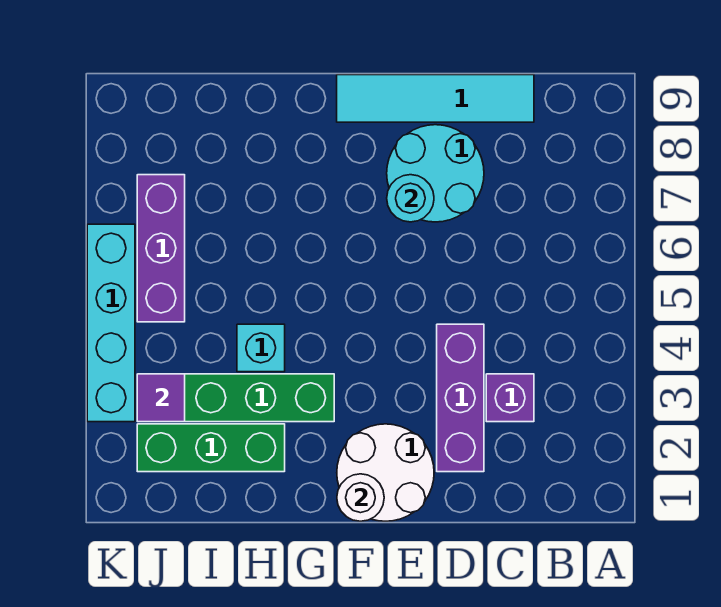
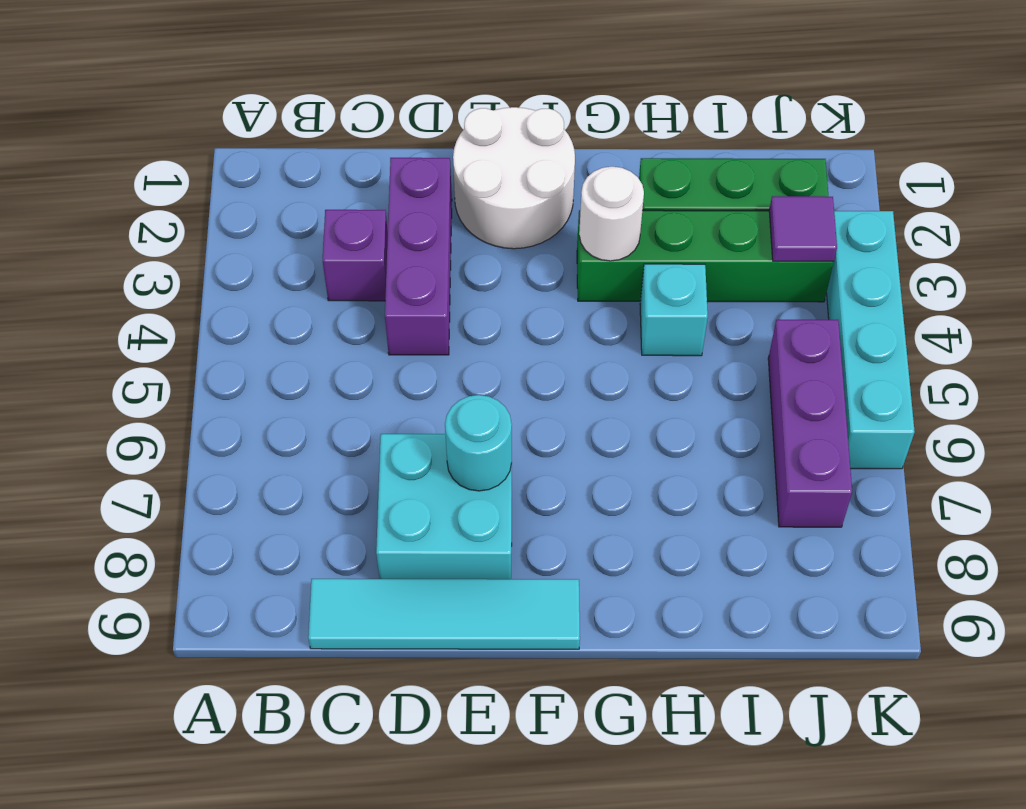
cyan 2x2 round brick [387,125,484,222] -> cyan 2x2 brick [376,434,512,579]
white 1x1 round brick [337,474,384,521] -> white 1x1 round brick moved to [579,166,644,261]

